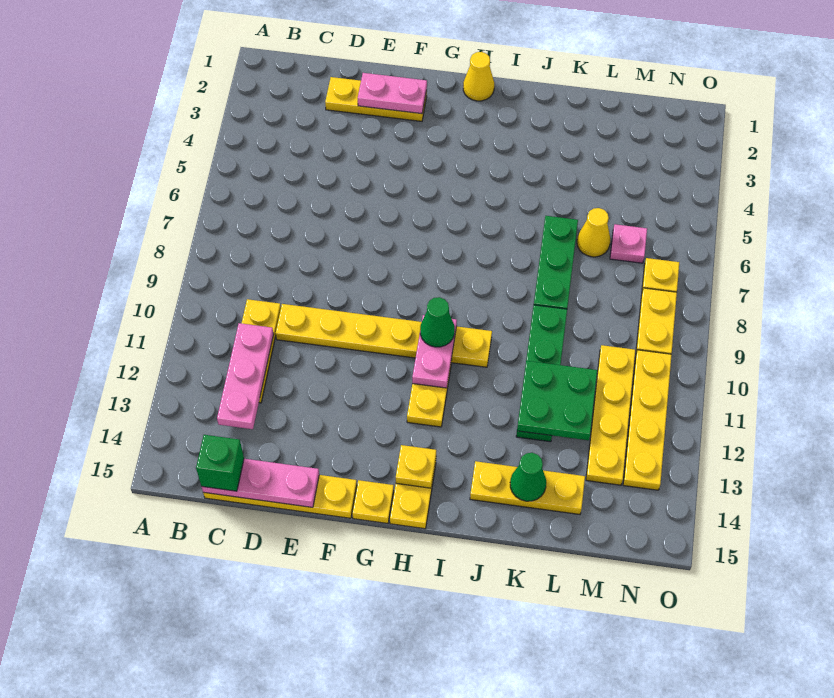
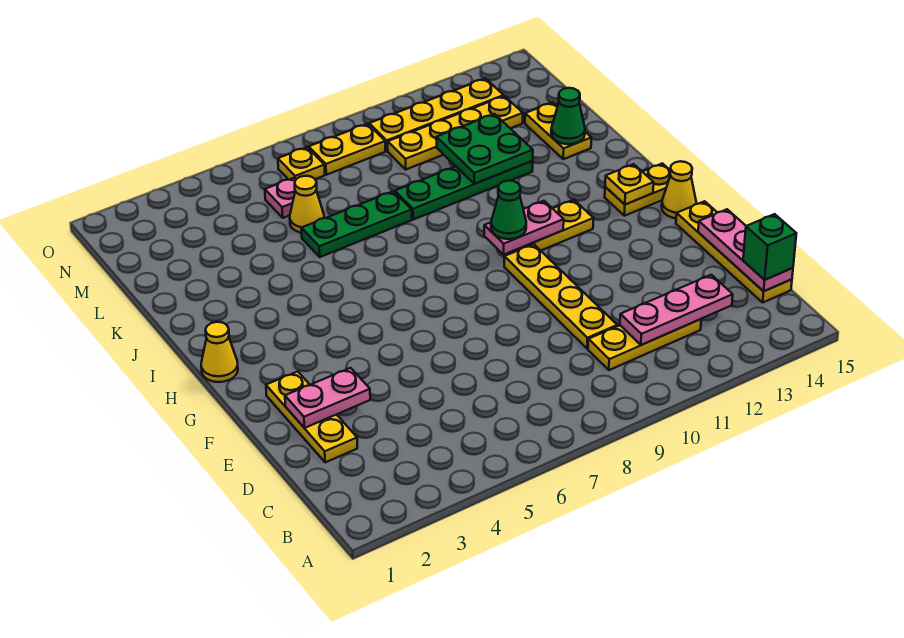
yellow 1x6 plate [276,304,492,367] -> yellow 1x4 plate [504,244,617,349]
pink 1x2 plate [358,73,427,114] -> pink 1x2 plate turned to [285,368,370,428]
yellow 1x1 plate [352,480,394,523] -> yellow 1x1 cone [662,161,696,218]
yellow 1x3 plate [470,461,585,514] -> yellow 1x2 plate [525,102,591,159]

